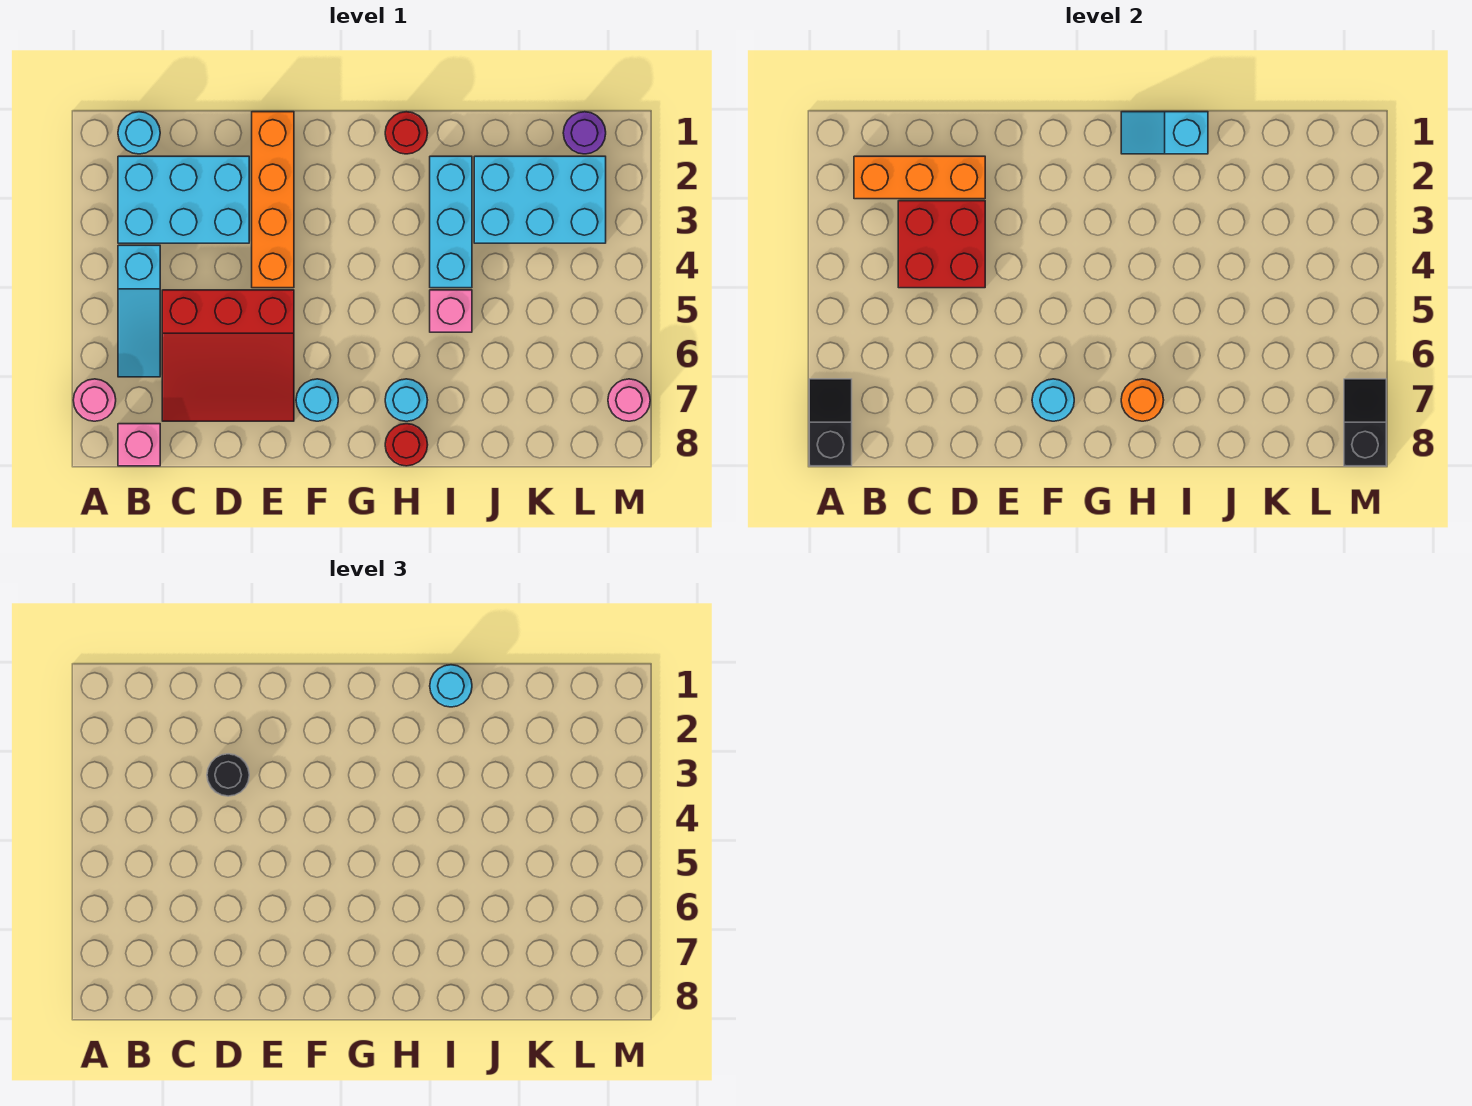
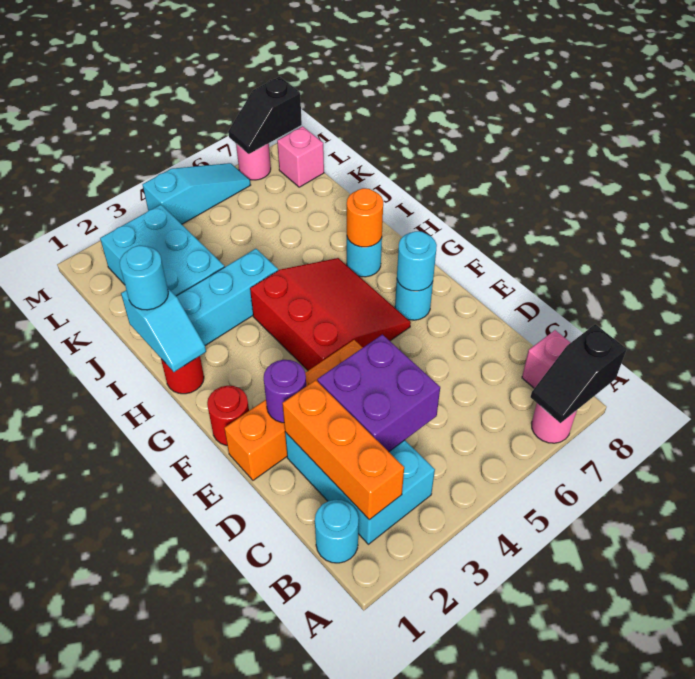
cyan 1x3 slope [118,245,160,377] -> cyan 1x3 slope moved to [143,163,250,224]
red 2x2 brick [898,201,985,288] -> purple 2x2 brick [317,335,440,452]
red 3x3 slope [162,290,294,421] -> red 3x3 slope moved to [250,258,411,371]
black 1x1 round brick [207,754,249,796] -> none
red 1x1 round brick [385,424,428,466] -> red 1x1 round brick moved to [207,386,249,446]
pink 1x1 brick [430,290,472,332] -> pink 1x1 brick moved to [277,126,324,187]
purple 1x1 round brick [563,112,606,154] -> purple 1x1 round brick moved to [264,360,306,423]

